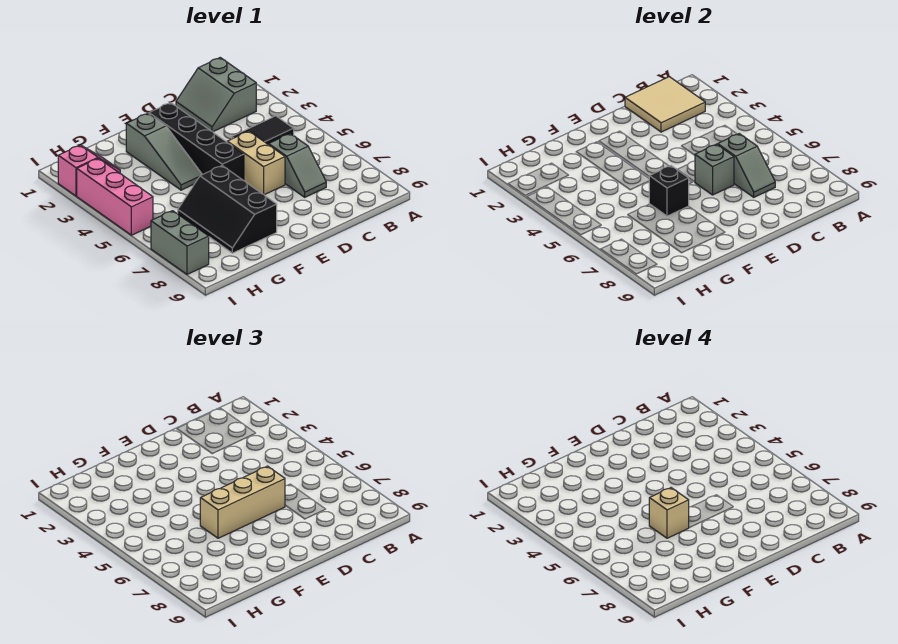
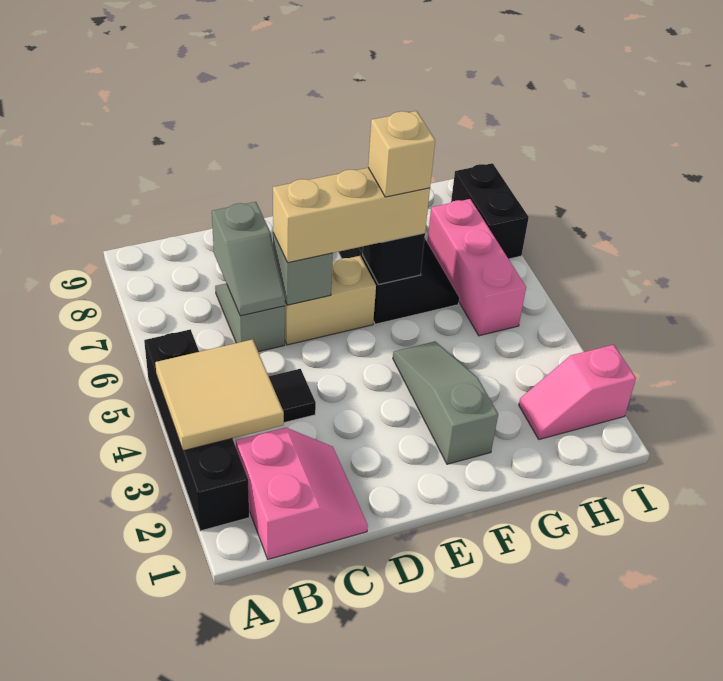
grey 2x2 slope [176,58,256,132] -> pink 2x2 slope [236,427,368,559]
tan 2x2 tile [625,77,705,132] -> tan 2x2 tile moved to [155,339,284,451]
grey 1x2 slope [718,134,775,197] -> grey 1x2 slope turned to [212,202,285,316]
tan 1x2 brick [227,131,285,195] -> tan 1x2 brick turned to [285,256,376,345]
black 1x4 brick [149,103,244,181] -> black 1x4 brick moved to [144,329,249,531]
pink 1x3 brick [77,158,153,235] -> pink 1x3 brick moved to [427,199,526,336]
grey 1x2 brick [151,211,209,274] -> black 1x2 brick [451,163,529,259]

